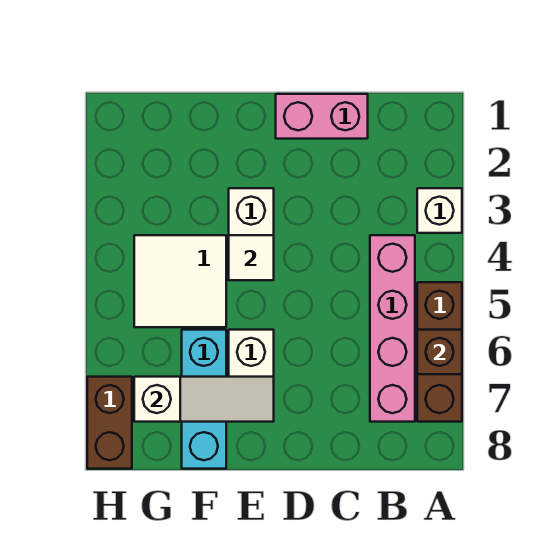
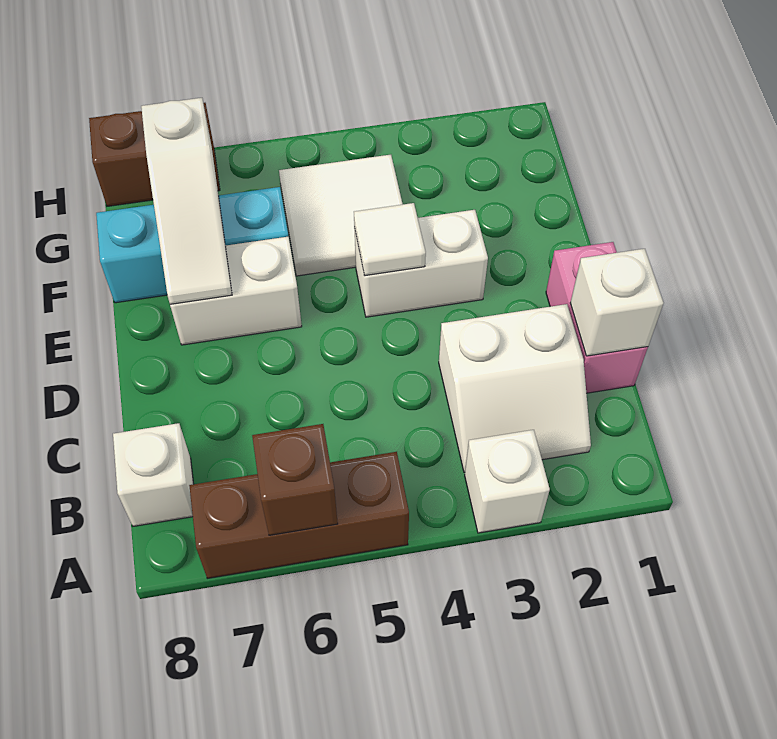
none -> white 2x2 slope [439,304,591,472]
pink 1x4 brick [370,235,415,422] -> none
none -> white 1x1 brick [113,423,193,526]
none -> white 1x1 brick [570,249,664,356]

